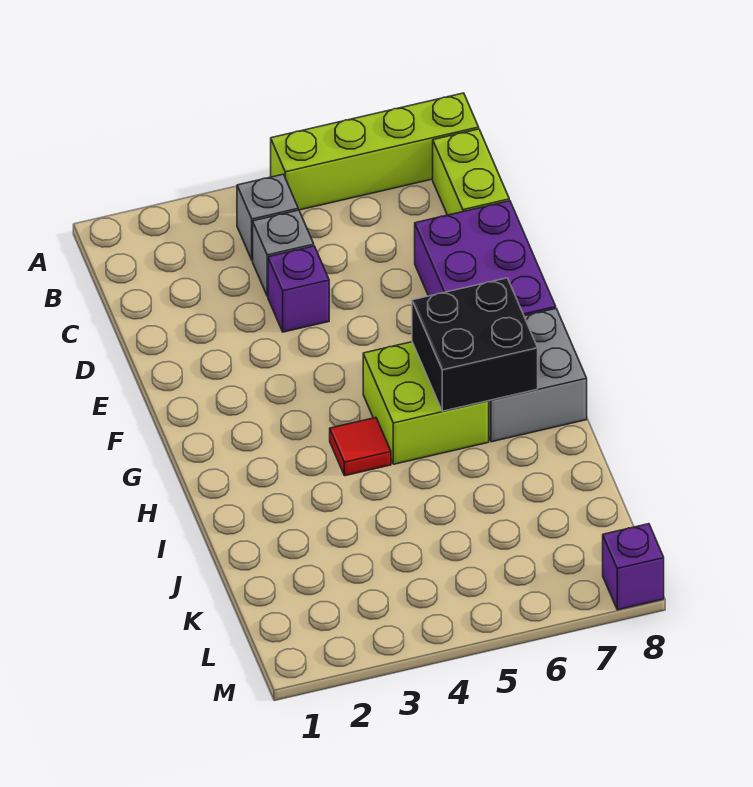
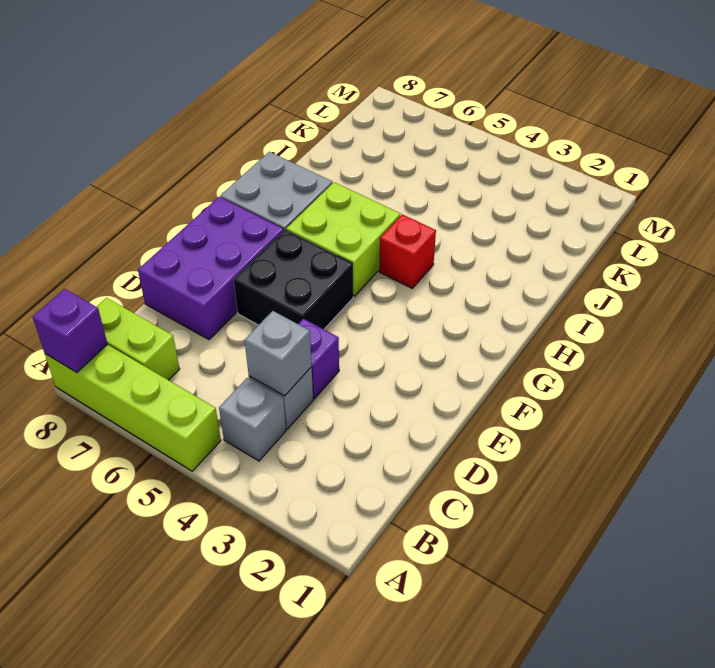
lime 1x2 brick [433,129,509,215] -> lime 1x2 brick turned to [97,298,179,380]
none -> grey 1x1 brick [245,311,312,396]
black 2x2 brick [412,278,538,411] -> black 2x2 brick moved to [234,230,353,329]
red 1x1 tile [330,418,391,476] -> red 1x1 brick [379,214,436,288]
purple 1x1 brick [603,524,664,610] -> purple 1x1 brick moved to [33,289,107,372]

